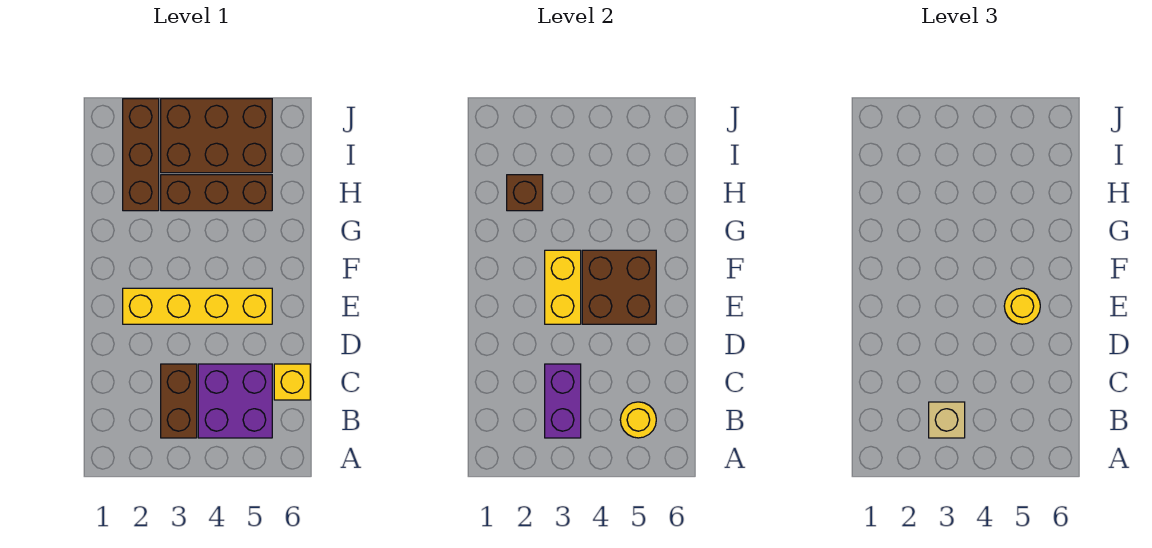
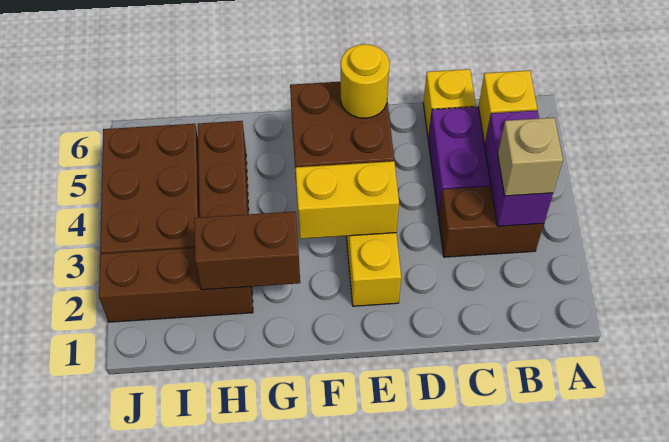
purple 1x2 brick [545,364,581,438] -> purple 1x2 brick turned to [485,111,553,226]
yellow 1x1 round brick [620,402,656,438] -> yellow 1x1 brick [478,70,537,143]
brown 1x1 brick [507,175,543,211] -> brown 1x2 brick [194,211,300,290]

